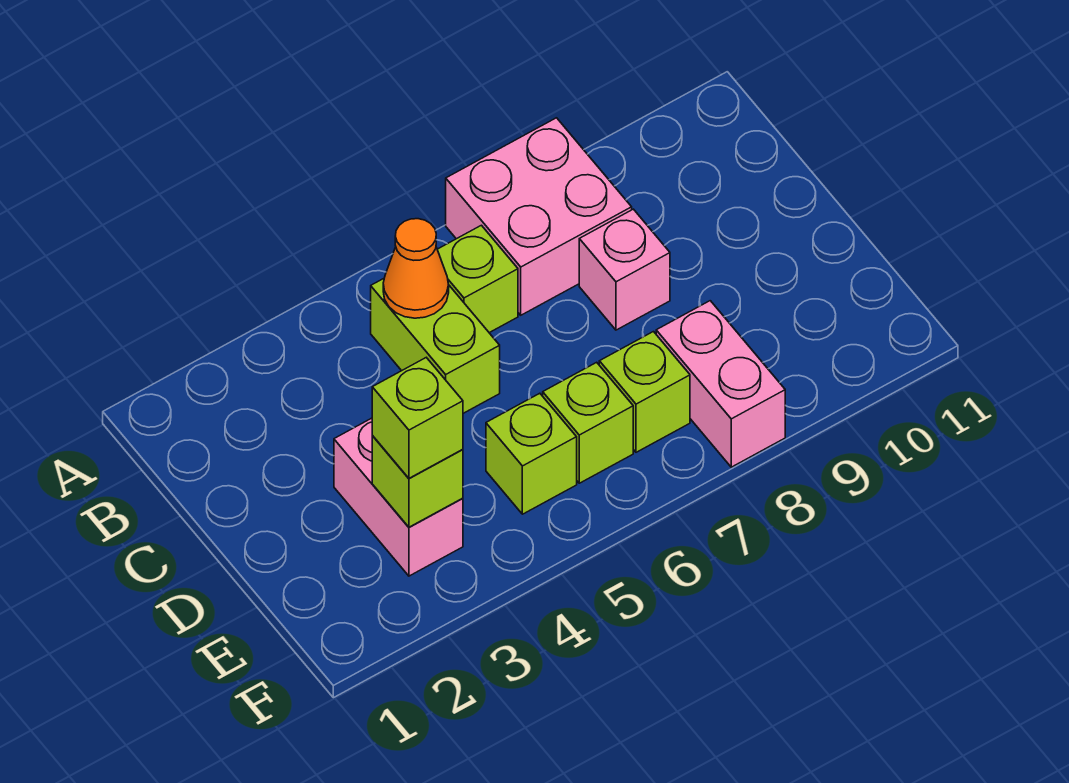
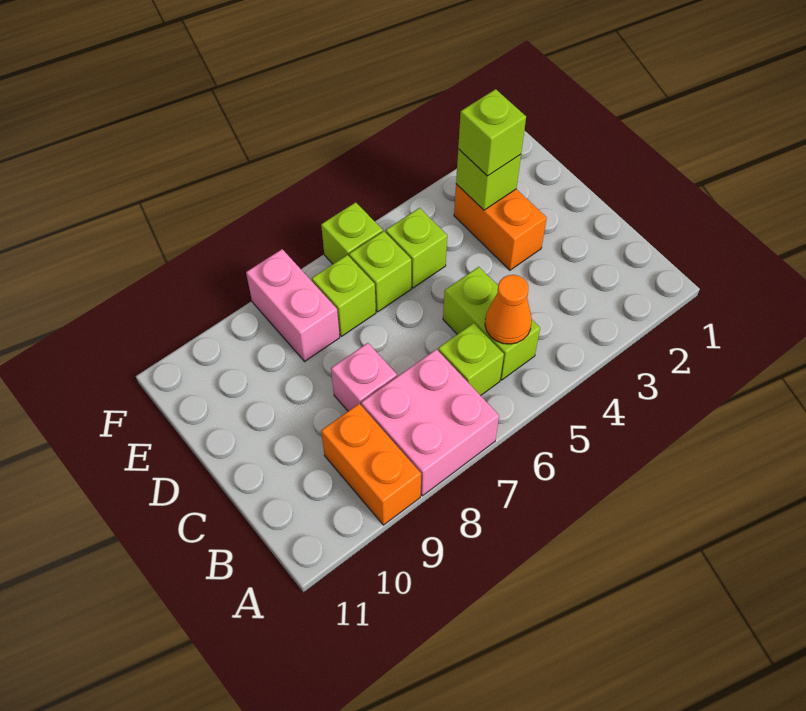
none -> orange 1x2 brick [321,404,421,525]
pink 1x2 brick [334,418,463,576] -> orange 1x2 brick [454,184,547,270]
none -> lime 1x1 brick [321,202,383,264]

